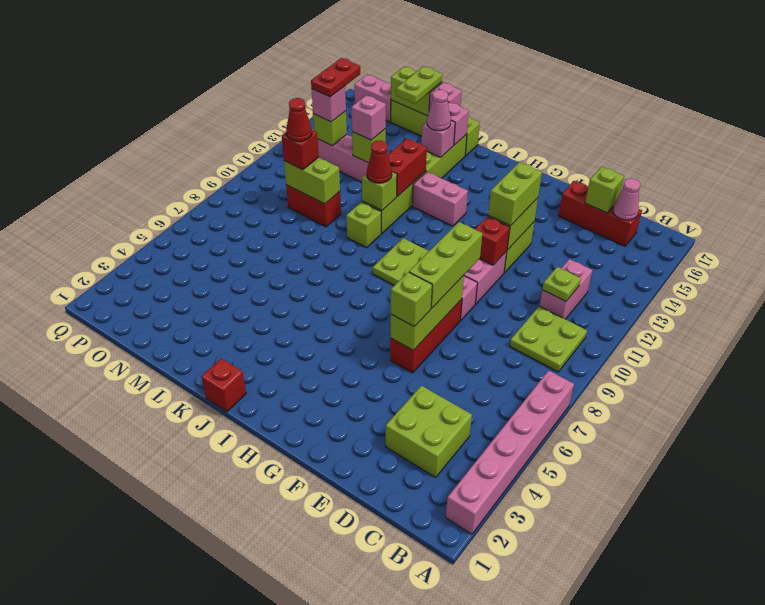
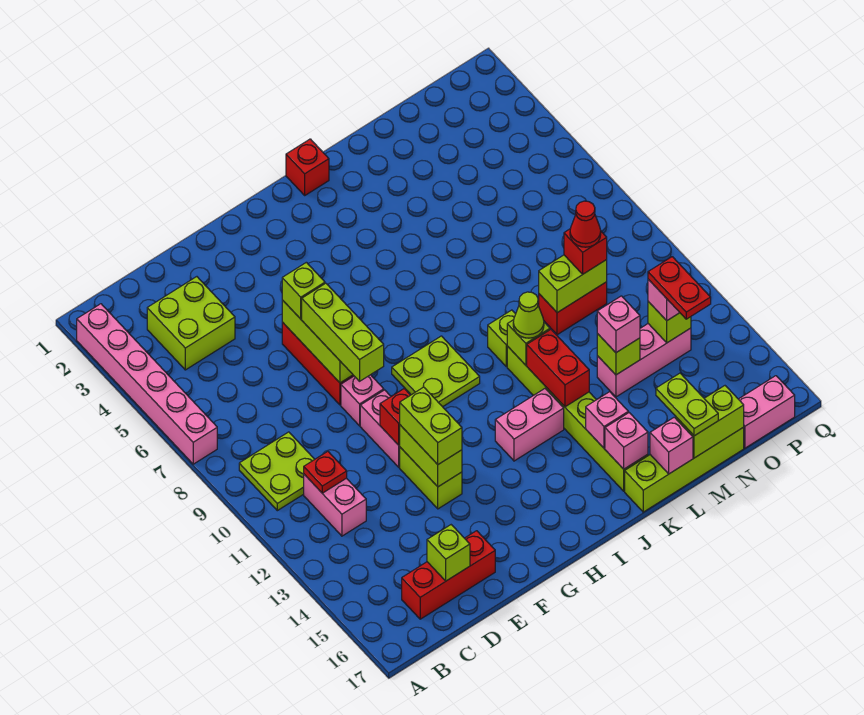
lime 1x1 plate [542,267,581,301] -> red 1x1 plate [304,451,347,493]
pink 1x1 cone [613,178,640,220] -> none
red 1x1 cone [367,141,392,183] -> lime 1x1 cone [513,292,544,338]
pink 1x1 cone [427,90,451,131] -> none

